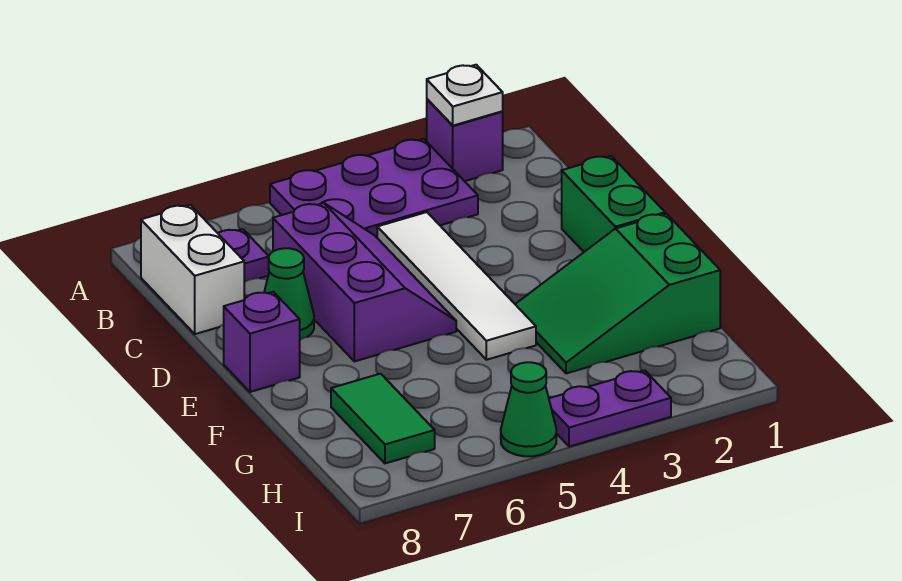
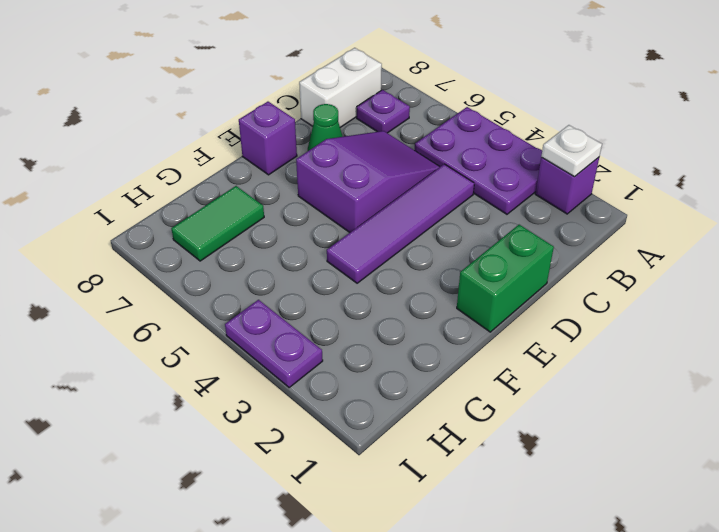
white 1x4 tile [377,212,536,360] -> purple 1x4 tile [327,164,474,283]
purple 2x3 slope [273,203,456,361] -> purple 2x3 slope turned to [296,131,440,232]
green 2x3 slope [515,214,720,373] -> none
green 1x1 cone [501,362,556,456] -> none

